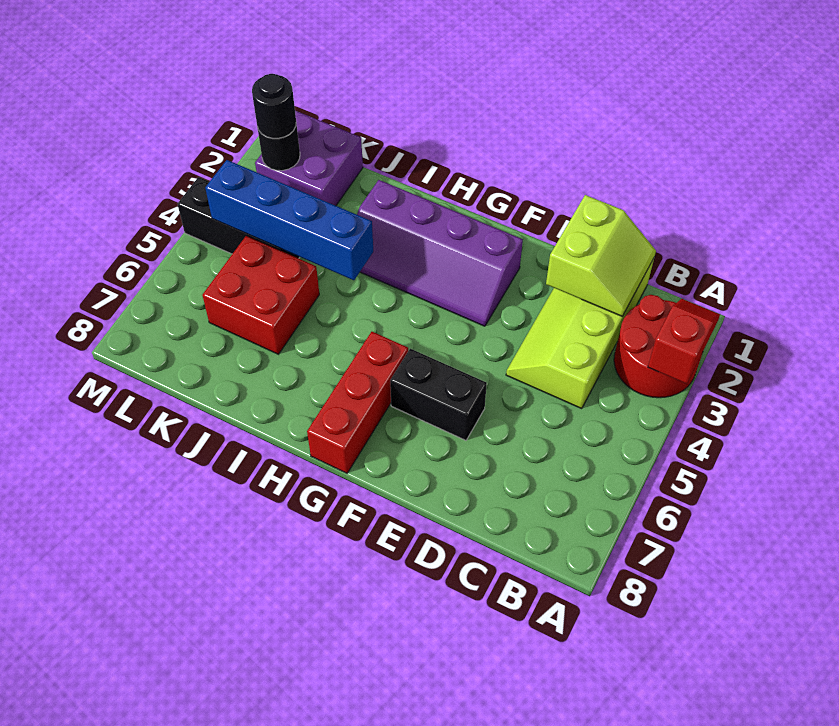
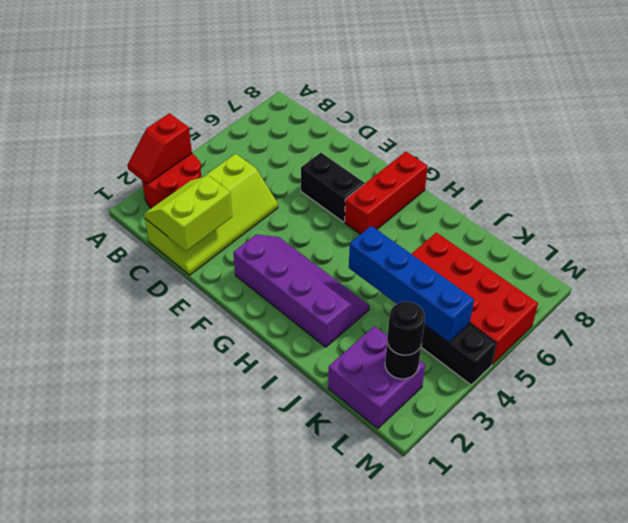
red 2x2 brick [202,236,319,354] -> red 2x4 brick [412,233,538,364]

